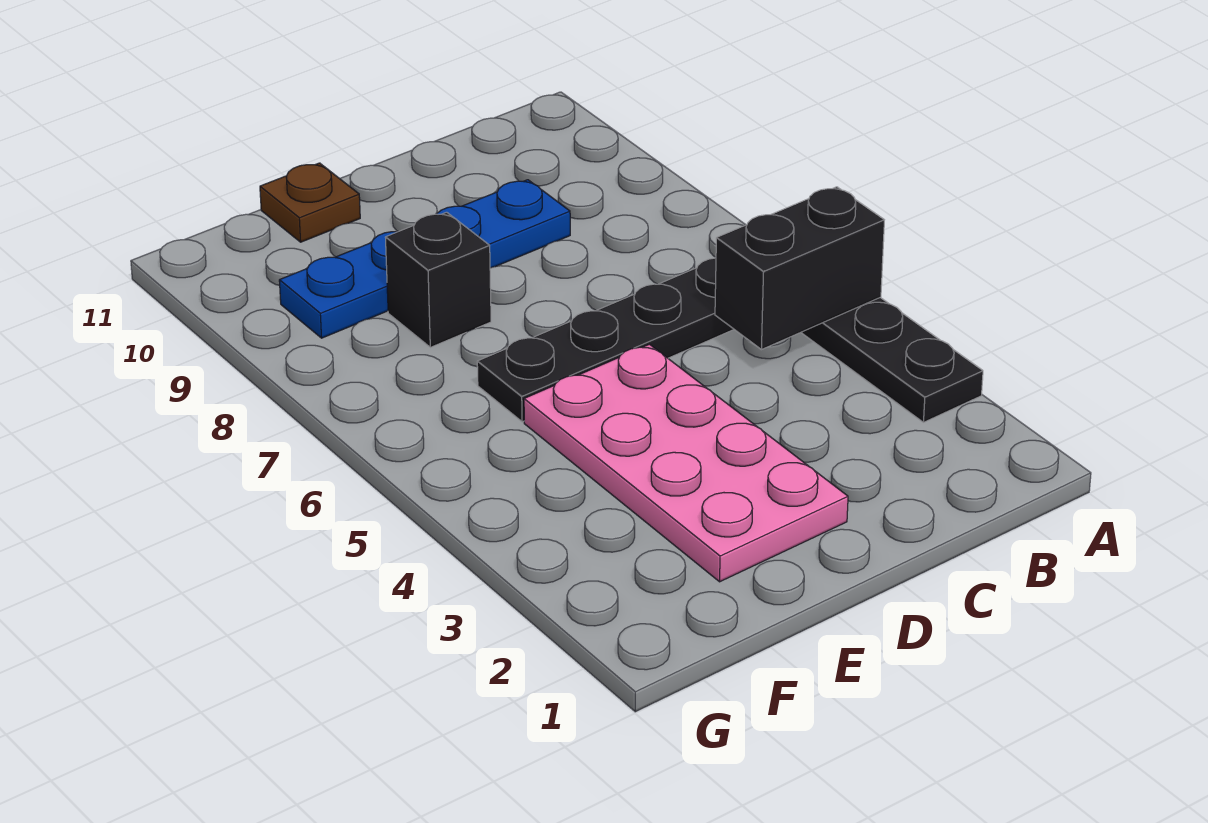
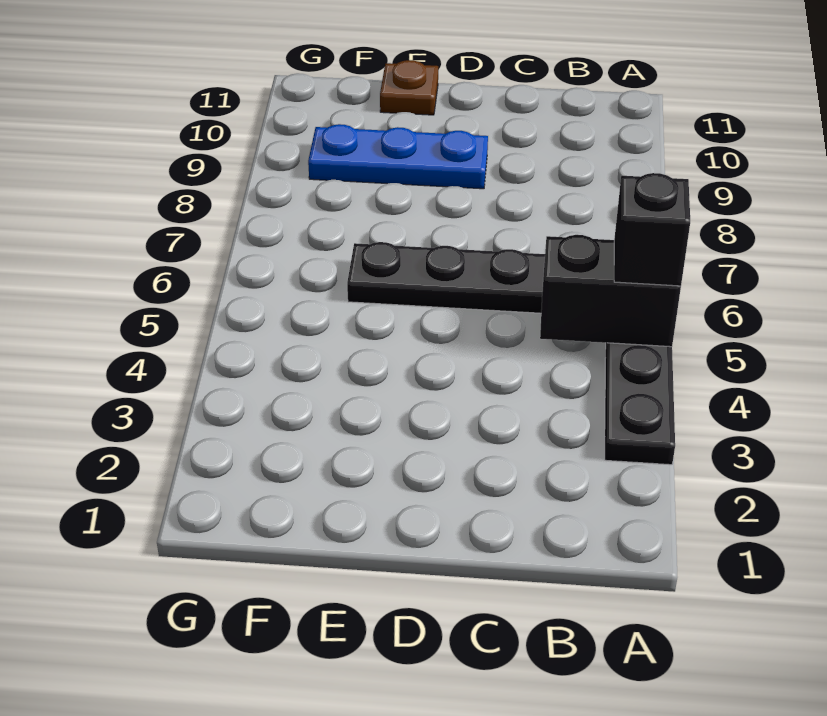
blue 1x4 plate [279,180,570,338] -> blue 1x3 plate [308,124,488,189]
pink 2x4 plate [524,344,848,582] -> none
black 1x1 brick [385,212,491,347] -> black 1x1 brick moved to [614,173,690,286]

